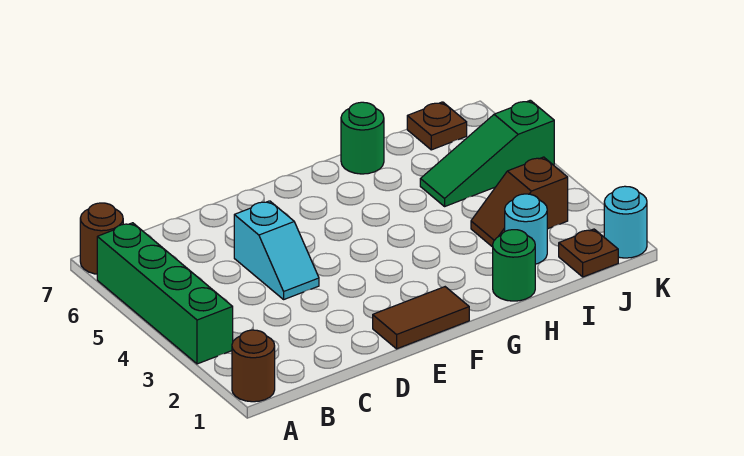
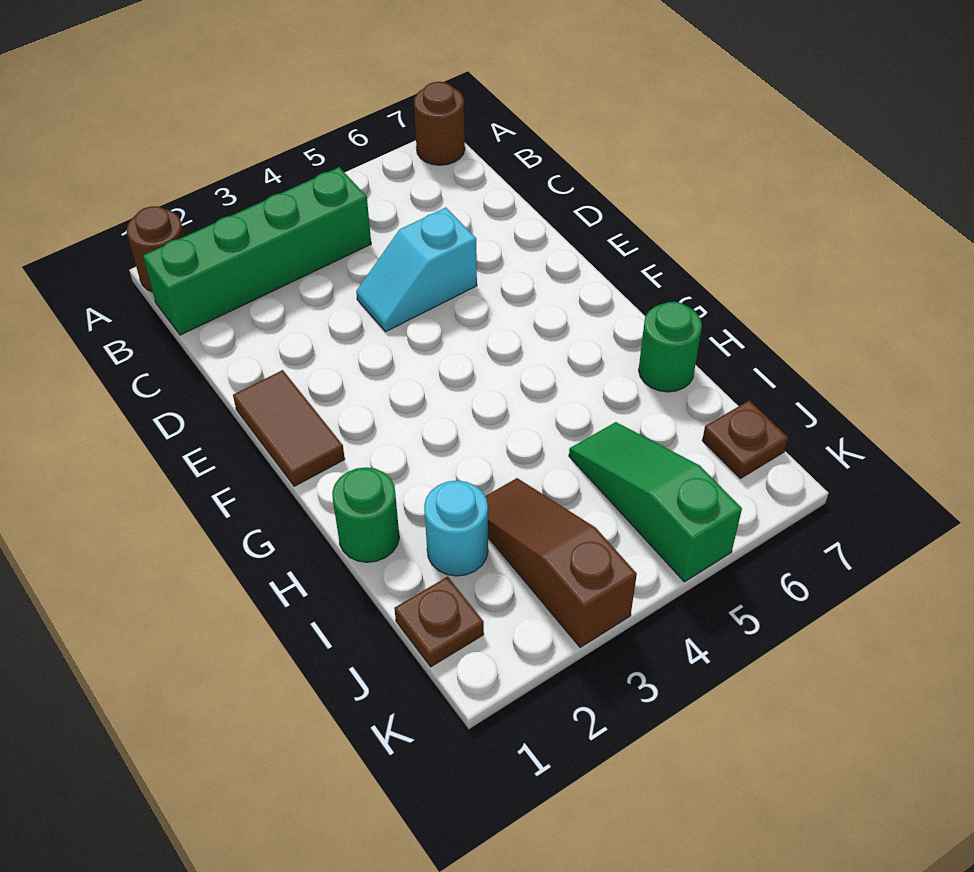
green 1x4 brick [97,223,233,364] -> green 1x4 brick moved to [143,167,371,335]
brown 1x2 slope [471,157,568,247] -> brown 1x3 slope [485,478,637,647]
cyan 1x1 round brick [604,186,647,258] -> none

